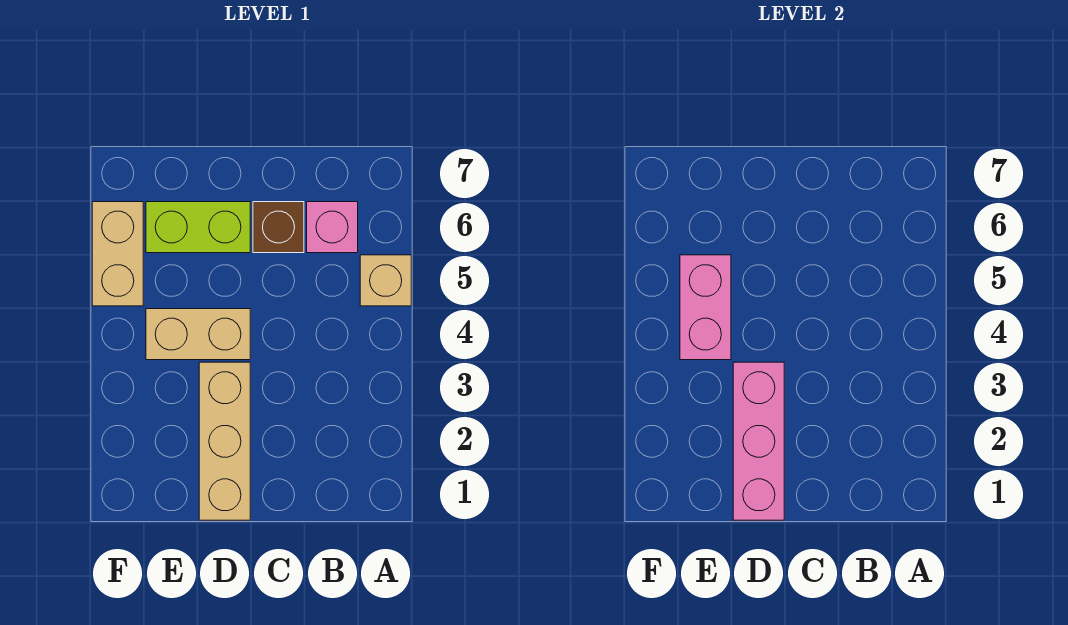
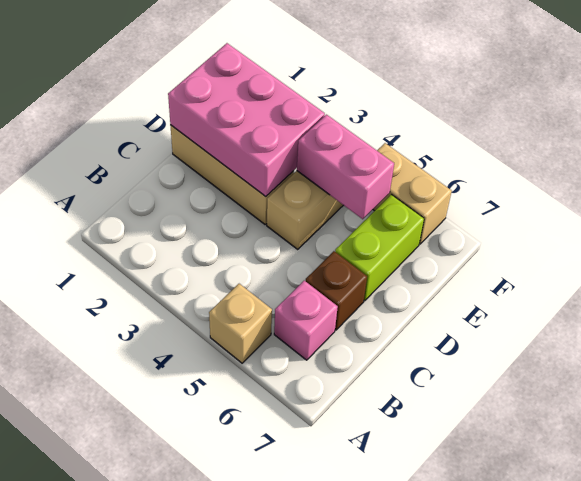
pink 1x3 brick [733,362,784,520] -> pink 2x3 brick [168,43,325,197]

